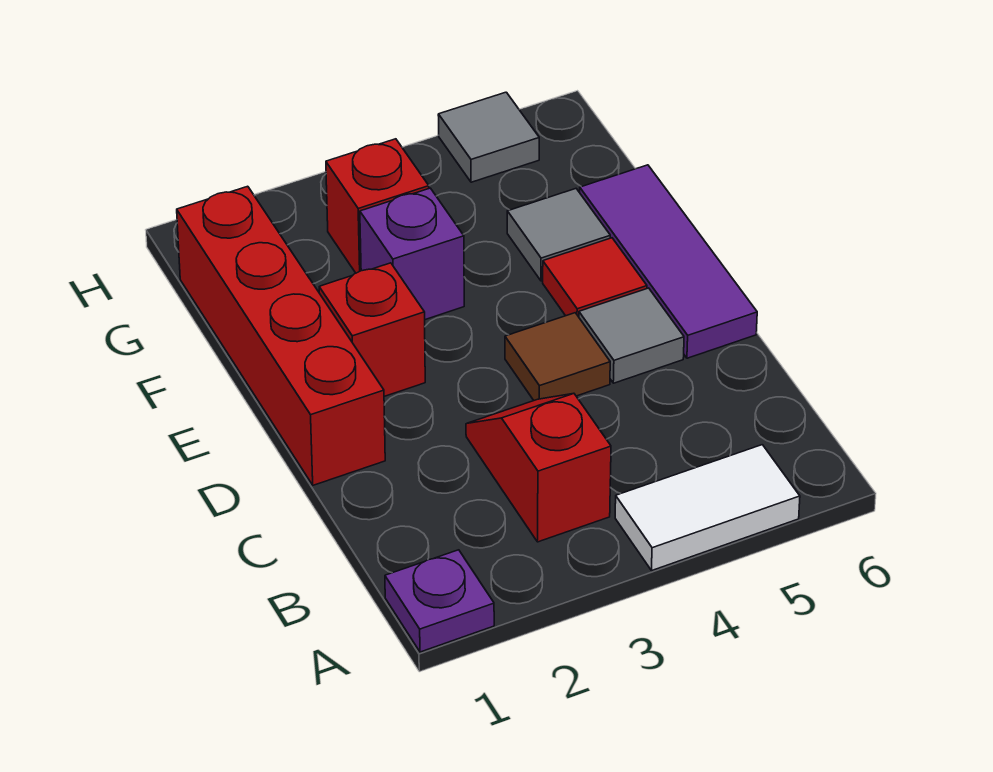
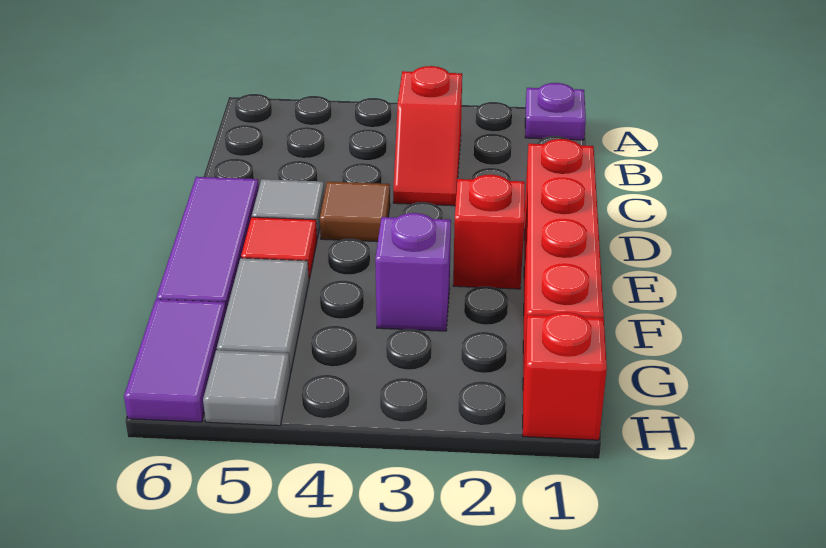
white 1x2 tile [615,445,800,571] -> none
grey 1x1 tile [507,189,610,281] -> grey 1x2 tile [217,258,309,373]
red 1x1 brick [326,139,429,273] -> red 1x1 brick moved to [523,312,607,440]
none -> purple 1x2 tile [124,299,226,422]

